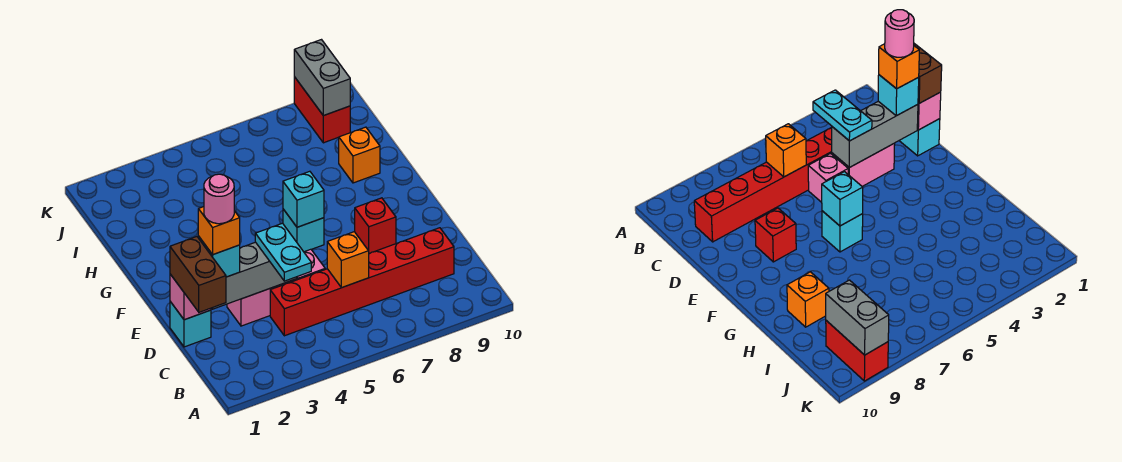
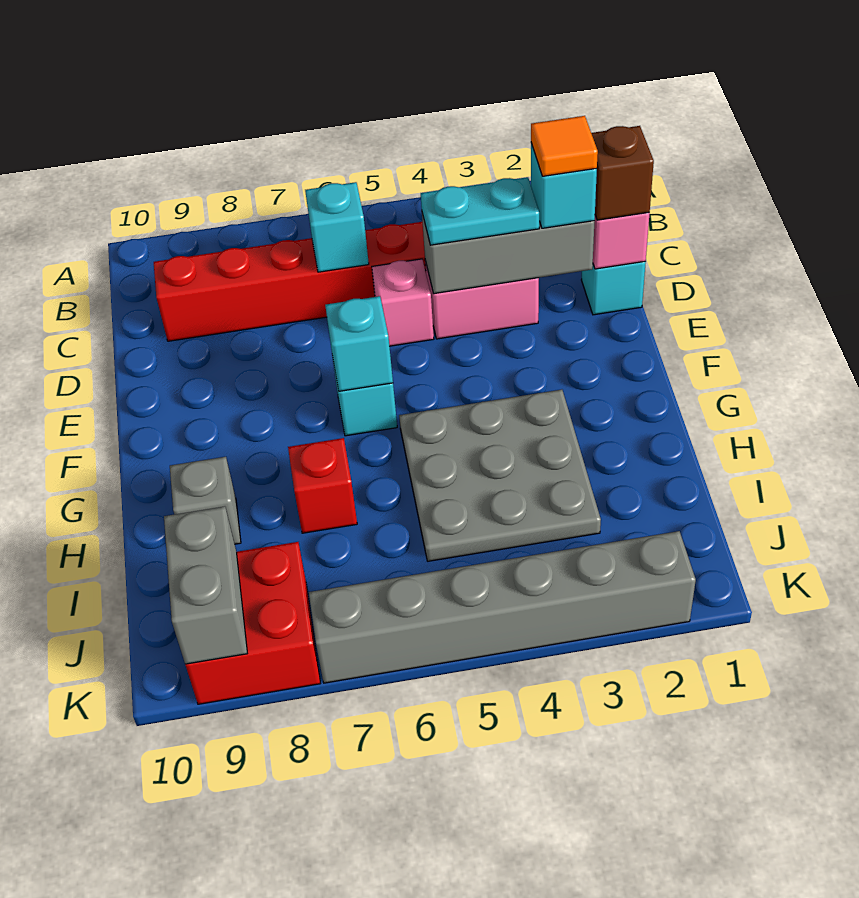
brown 1x2 brick [170,237,226,312] -> brown 1x1 brick [591,126,654,220]
cyan 1x2 plate [255,223,311,281] -> cyan 1x2 plate turned to [421,177,539,245]
orange 1x1 brick [327,232,369,288] -> cyan 1x1 brick [305,182,369,272]
orange 1x1 brick [198,207,240,255] -> orange 1x1 tile [531,116,598,176]
pink 1x1 round brick [204,174,234,224] -> none
red 1x1 brick [355,198,396,253] -> red 1x1 brick moved to [288,438,357,533]
none -> grey 3x3 plate [399,390,601,561]
orange 1x1 brick [339,127,380,183] -> grey 1x1 brick [170,457,241,544]
red 1x2 brick [294,77,350,143] -> red 2x2 brick [185,542,320,704]
none -> grey 1x6 brick [309,531,696,683]

